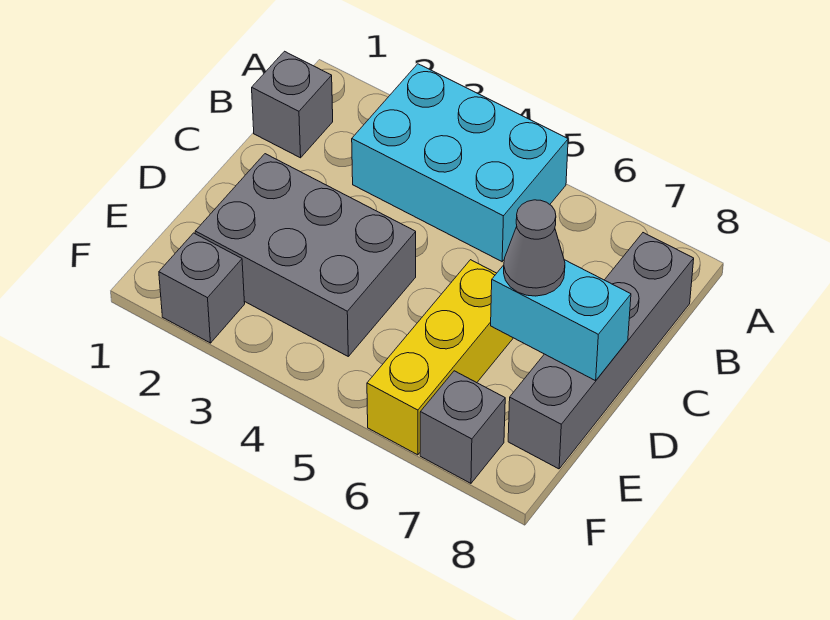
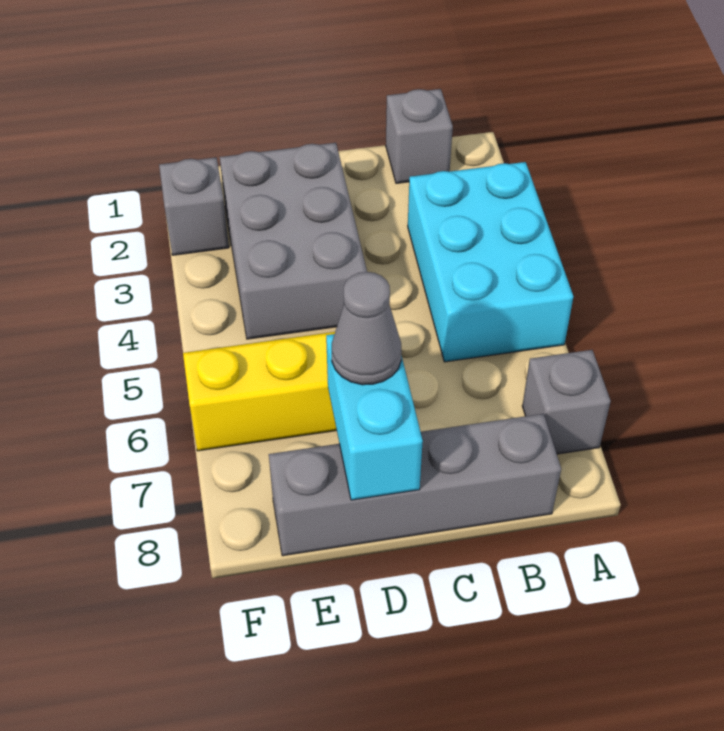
grey 1x1 brick [420,371,505,483] -> grey 1x1 brick moved to [522,350,611,454]

